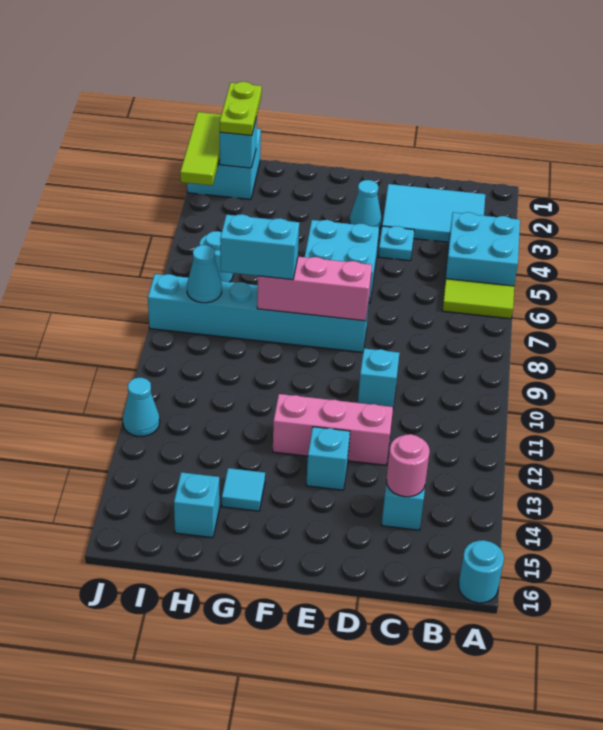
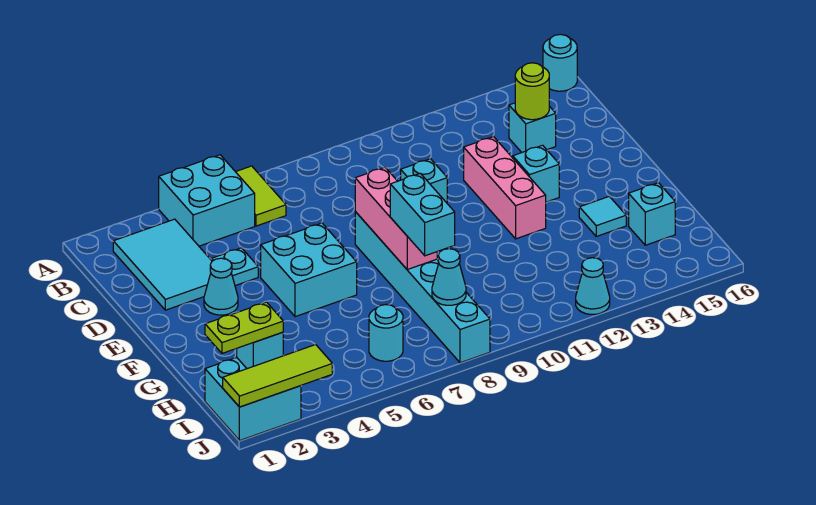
pink 1x1 round brick [386,434,430,497] -> lime 1x1 round brick [515,63,549,120]

